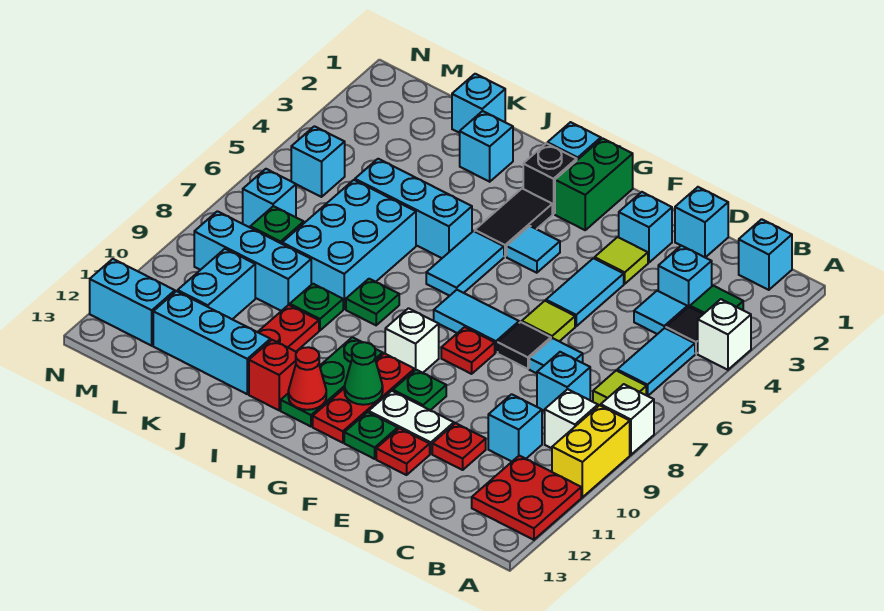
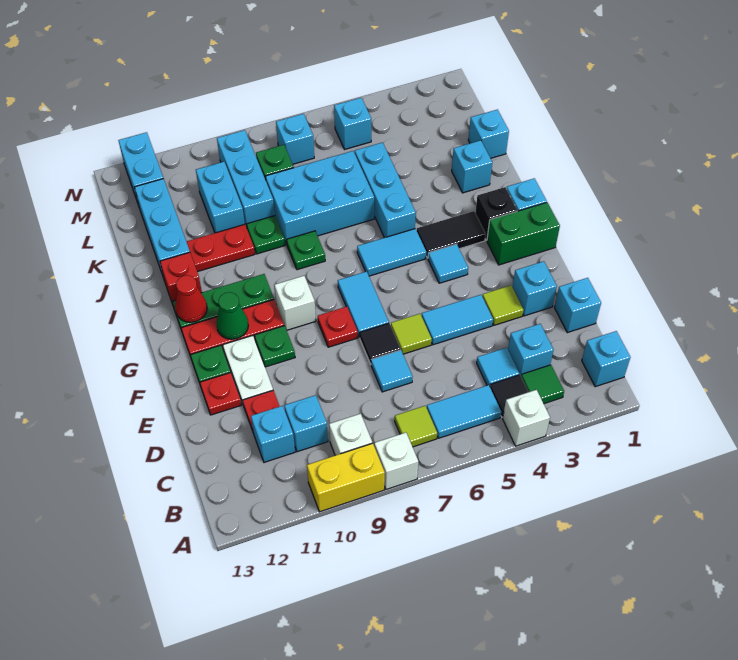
red 2x2 plate [472,456,581,540] -> none
cyan 1x1 brick [537,352,590,411] -> cyan 1x1 brick moved to [251,406,295,462]
cyan 1x2 brick [178,249,255,319] -> cyan 1x2 brick turned to [196,162,245,233]

